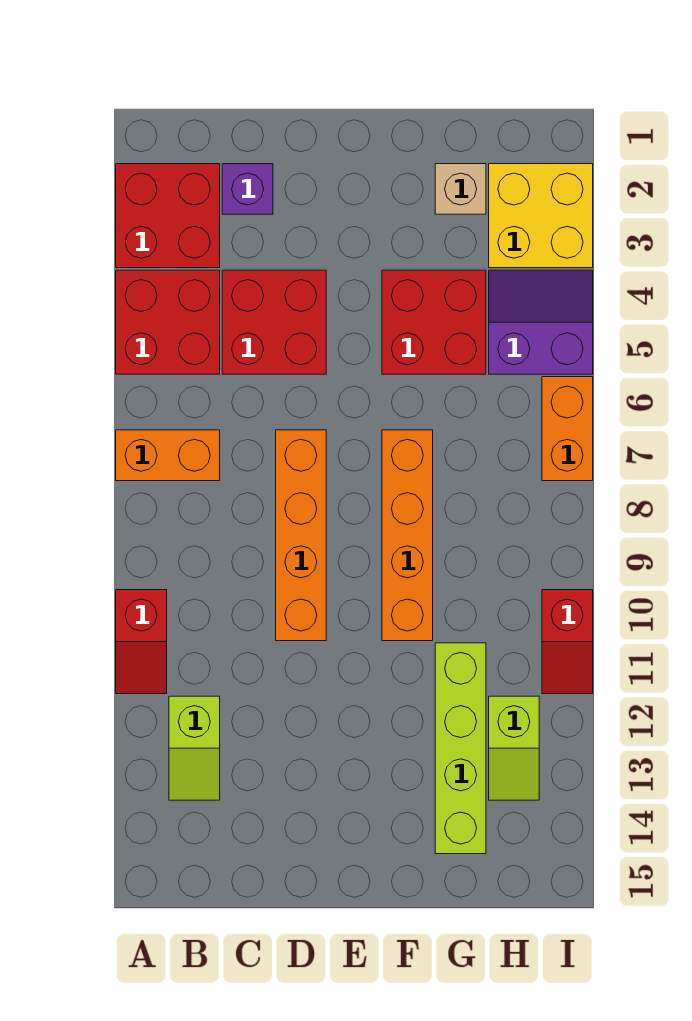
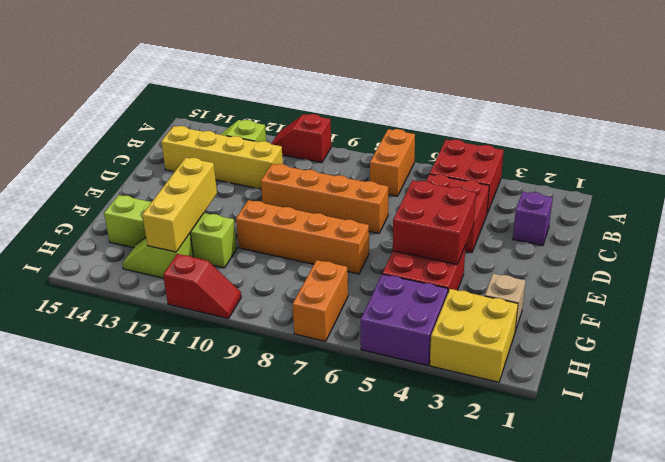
red 2x2 brick [116,164,220,268] -> red 2x2 brick moved to [393,180,476,265]
none -> yellow 1x4 brick [161,126,283,189]
none -> yellow 1x3 brick [142,158,217,252]
purple 2x2 slope [489,270,593,374] -> purple 2x2 brick [361,274,448,366]
orange 1x2 brick [542,377,593,481] -> orange 1x2 brick turned to [292,260,348,341]
red 1x2 slope [542,590,593,694] -> red 1x2 slope turned to [163,254,241,319]

